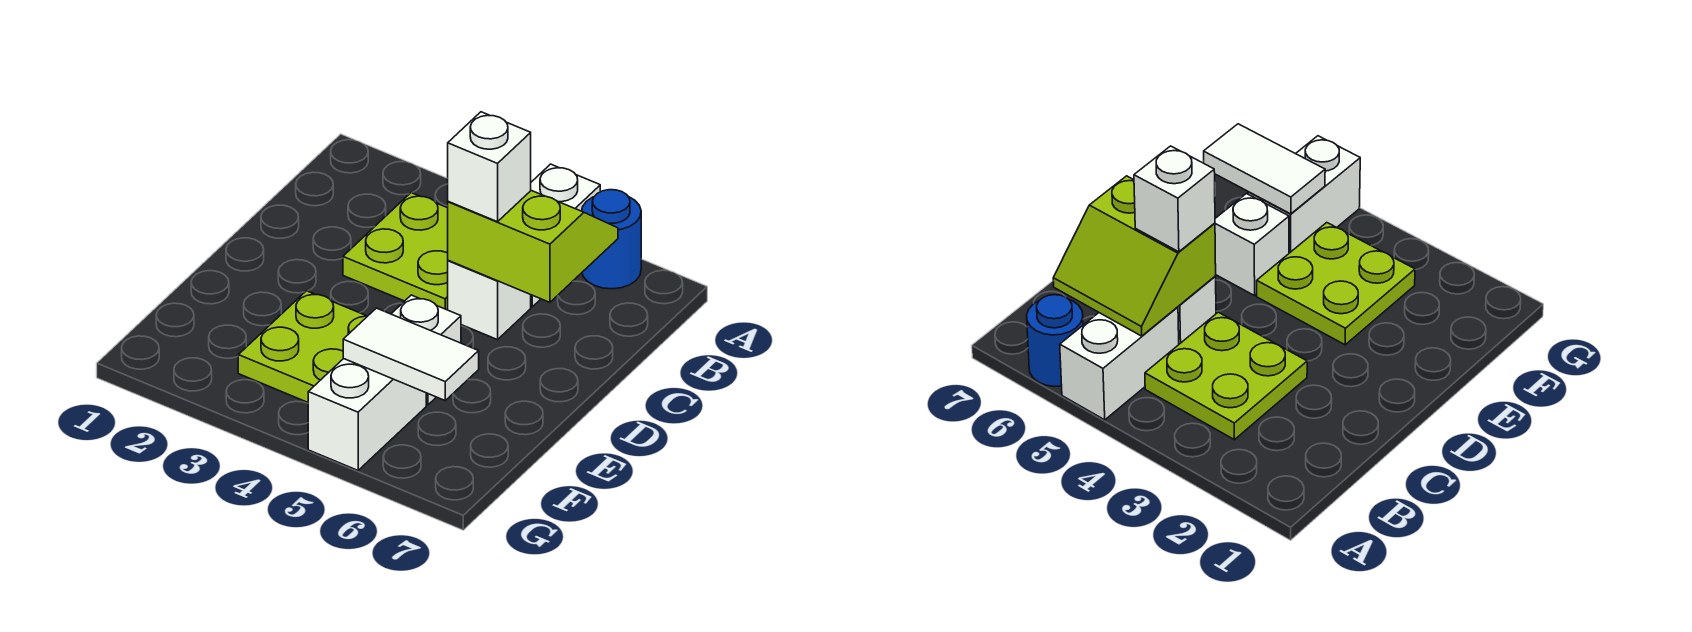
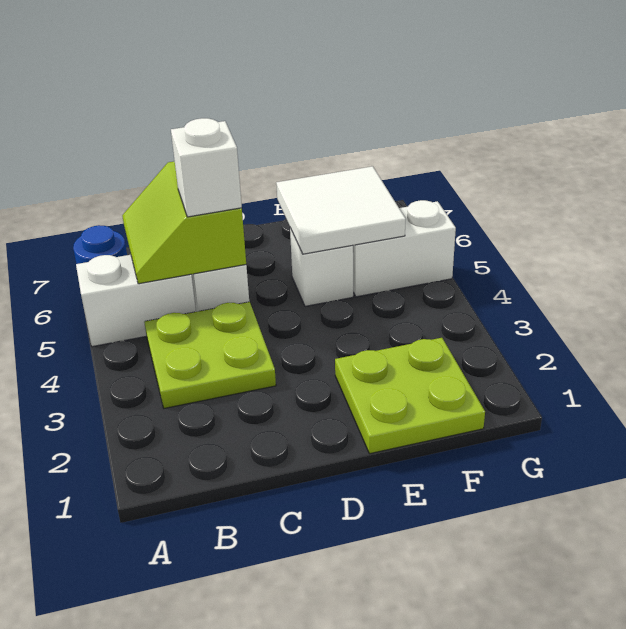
lime 2x2 plate [238,291,367,402] -> lime 2x2 plate moved to [335,338,485,454]
white 1x2 tile [343,308,479,400] -> white 2x2 tile [276,166,406,254]

